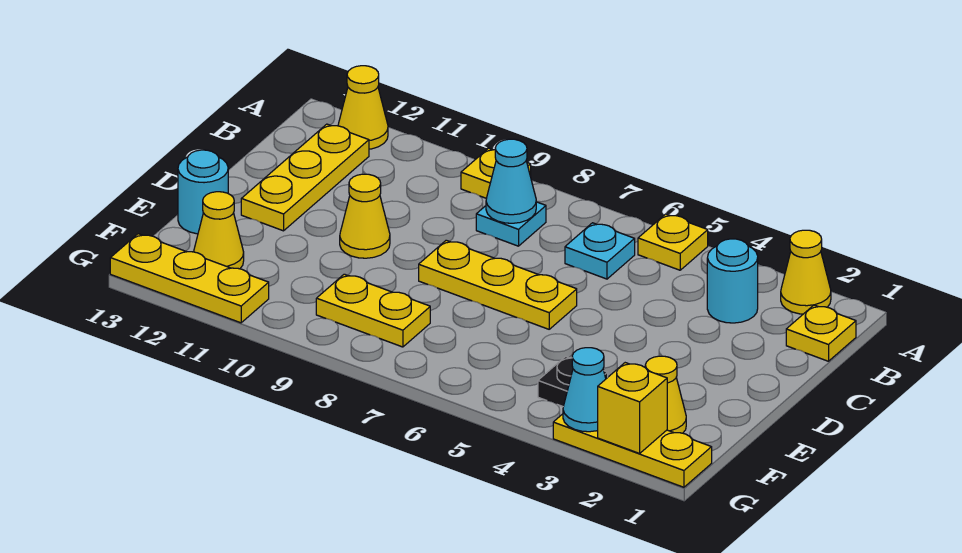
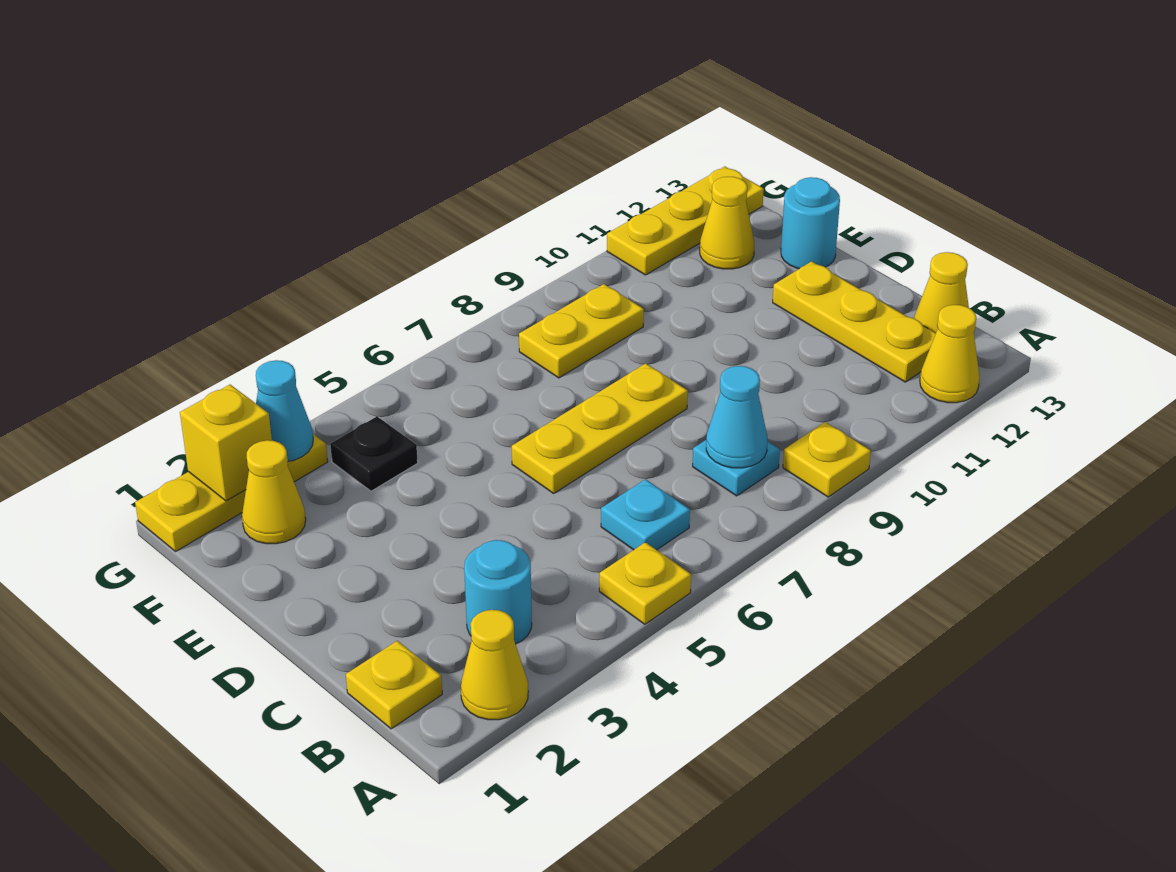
yellow 1x1 cone [340,174,390,258] -> yellow 1x1 cone moved to [914,252,969,333]

